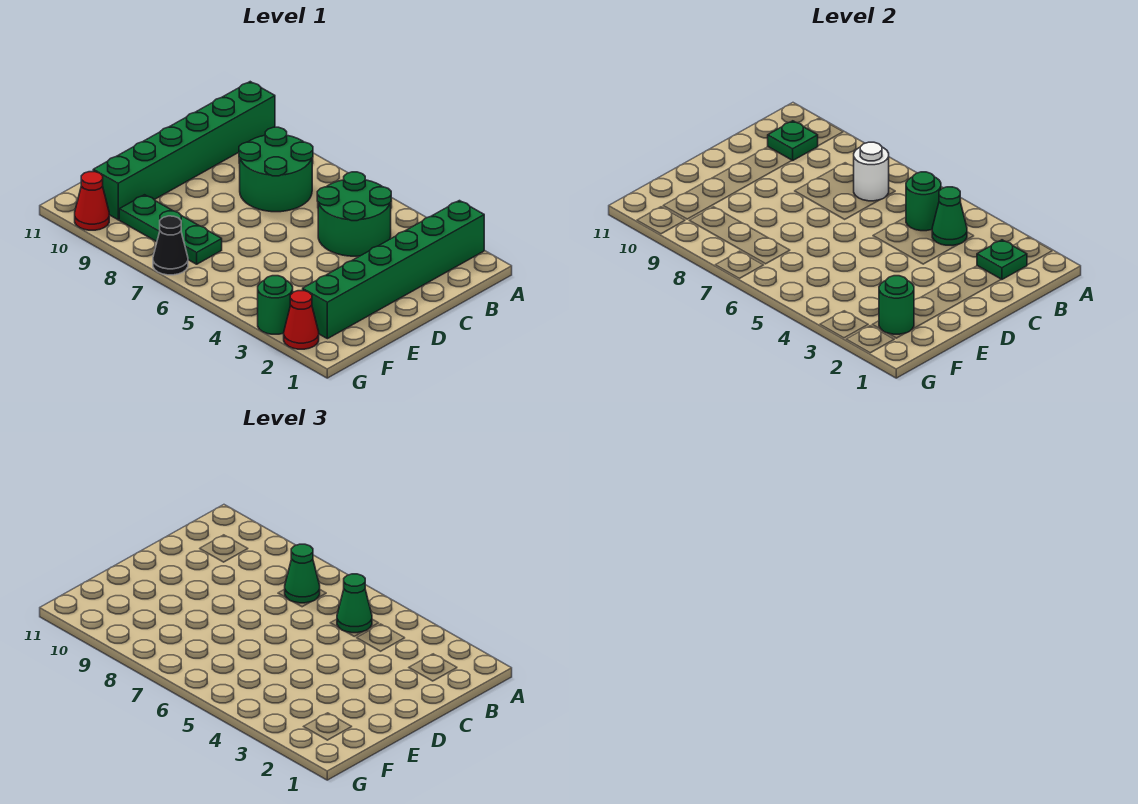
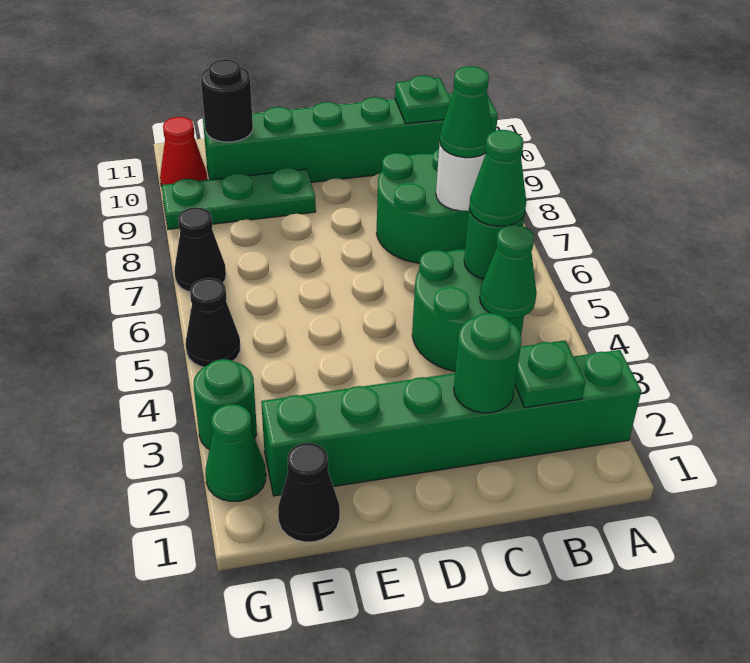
none -> black 1x1 cone [278,443,340,542]
green 1x1 round brick [879,276,914,334] -> green 1x1 round brick moved to [454,313,522,413]
green 1x3 plate [119,195,222,264] -> green 1x3 plate turned to [162,168,316,229]
none -> black 1x1 round brick [201,59,253,142]
red 1x1 cone [284,291,319,349] -> green 1x1 cone [205,404,266,501]
none -> black 1x1 cone [186,278,240,367]

